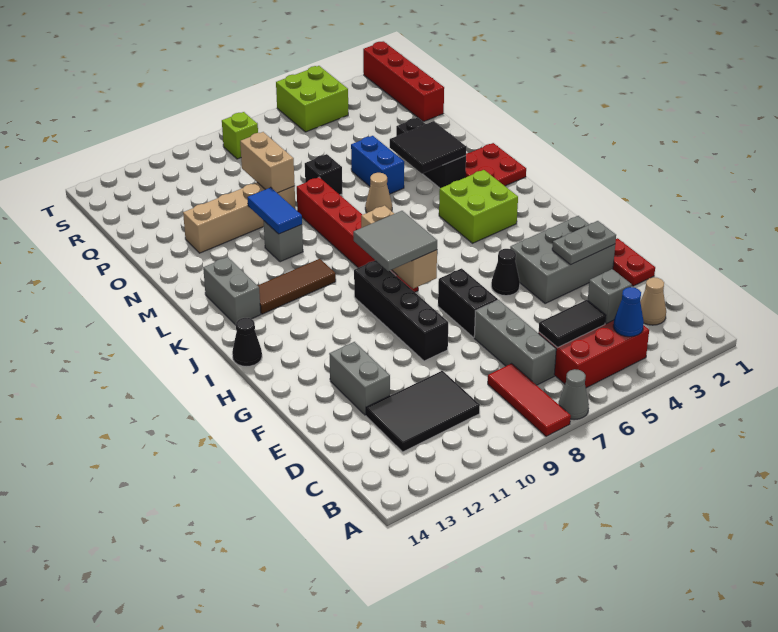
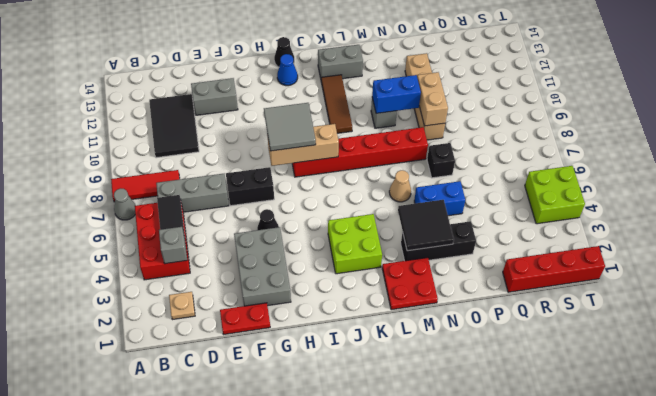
blue 1x1 cone [613,287,644,337] -> blue 1x1 cone moved to [277,54,298,86]
tan 1x1 cone [640,277,666,325] -> tan 1x1 plate [169,292,195,320]
grey 1x2 plate [552,221,616,265] -> none
black 1x4 brick [354,260,448,361] -> none
blue 1x2 tile [247,187,302,234] -> blue 1x2 brick [372,75,421,113]
tan 1x2 brick [240,132,295,193] -> tan 1x2 brick turned to [417,72,448,126]
lime 1x1 brick [222,112,258,159] -> none

